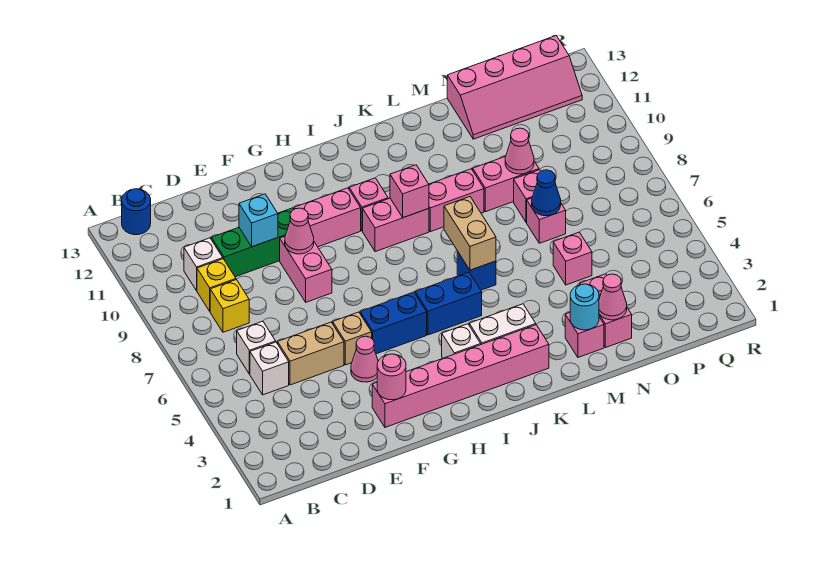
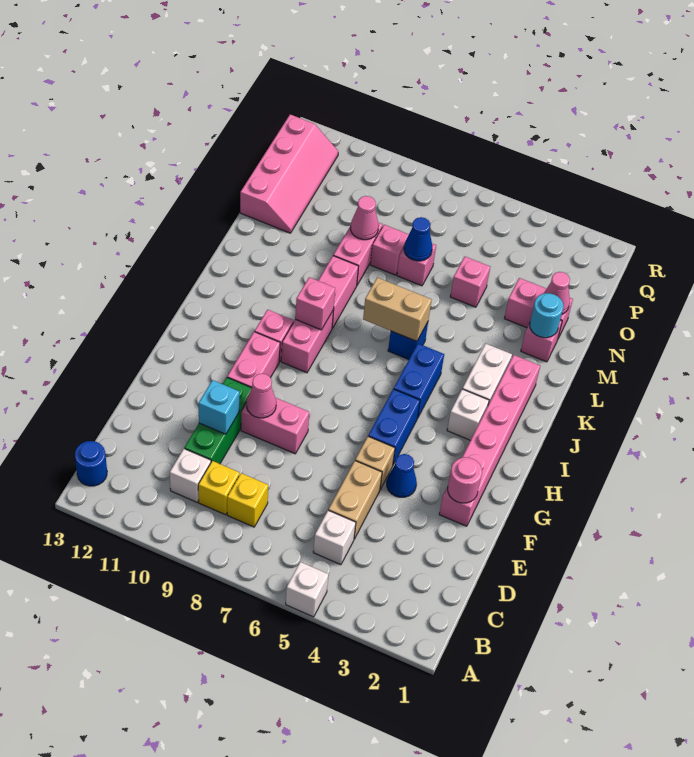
white 1x1 brick [237,321,276,374] -> white 1x1 brick moved to [286,562,329,617]
pink 1x1 cone [351,336,378,382] -> blue 1x1 cone [387,454,417,497]

